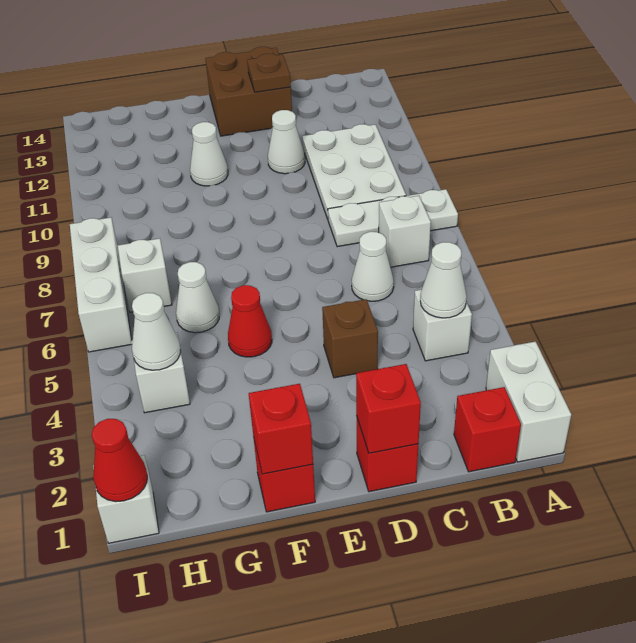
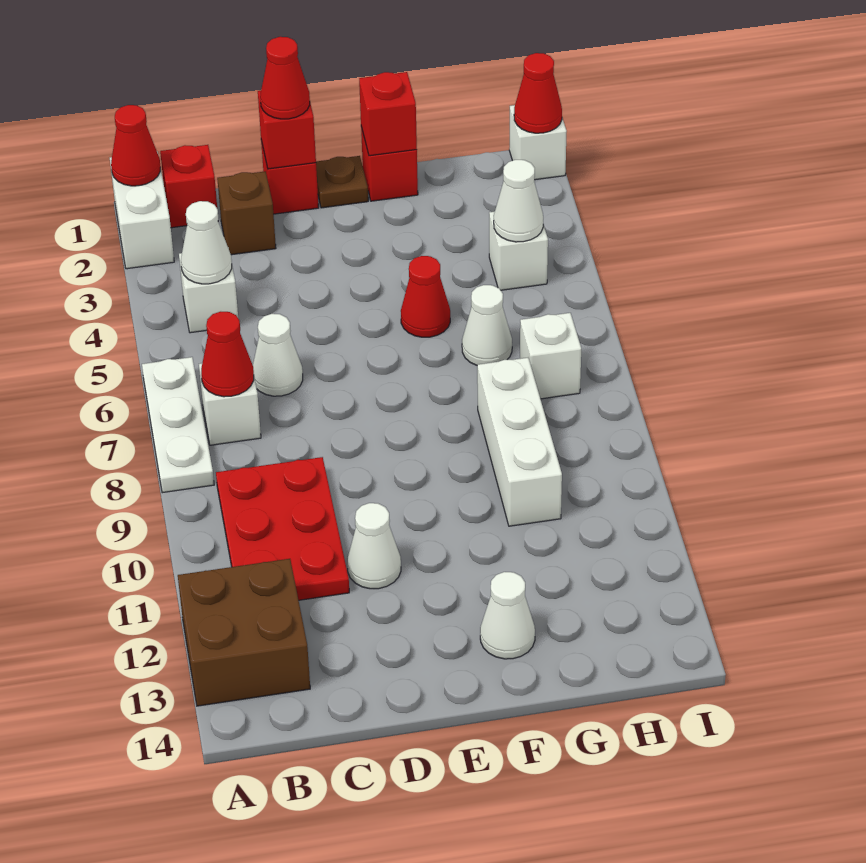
none -> red 1x1 cone [111,105,161,186]
white 1x3 plate [328,189,458,247] -> white 1x3 plate turned to [142,357,214,493]
none -> red 1x1 cone [201,312,254,397]
white 2x3 plate [302,124,406,219] -> red 2x3 plate [216,457,349,600]
none -> red 1x1 cone [260,37,310,119]
brown 1x1 brick [322,299,378,378] -> brown 1x1 brick moved to [217,171,276,255]
brown 2x2 brick [205,47,292,136] -> brown 2x2 brick moved to [178,559,310,706]
brown 1x1 plate [247,54,291,92] -> brown 1x1 plate moved to [316,156,368,208]
white 1x1 cone [190,122,228,186] -> white 1x1 cone moved to [480,572,535,659]
white 1x3 brick [70,217,132,352] -> white 1x3 brick moved to [477,358,562,526]

